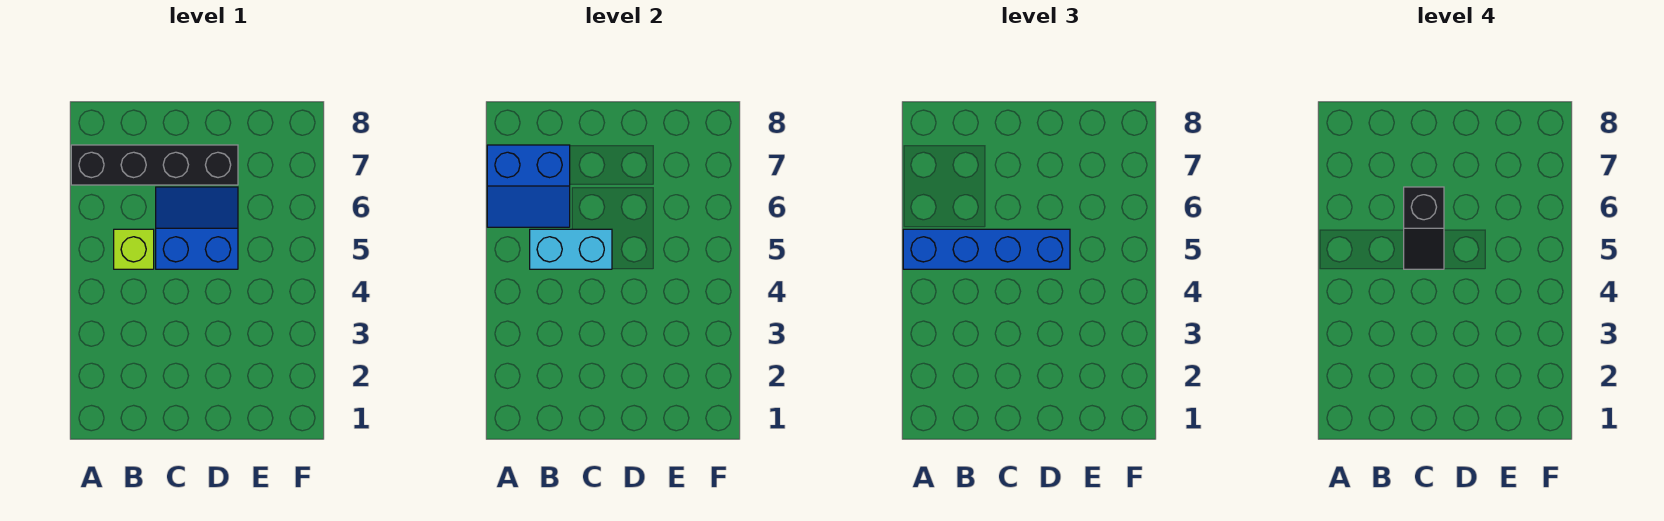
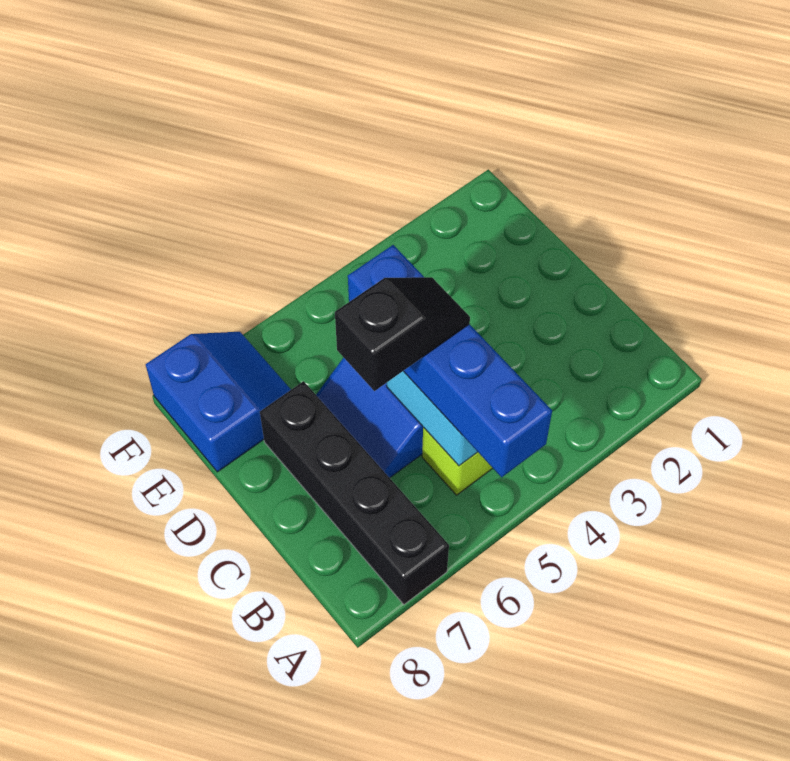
blue 2x2 slope [487,145,570,227] -> blue 2x2 slope moved to [146,332,291,472]

